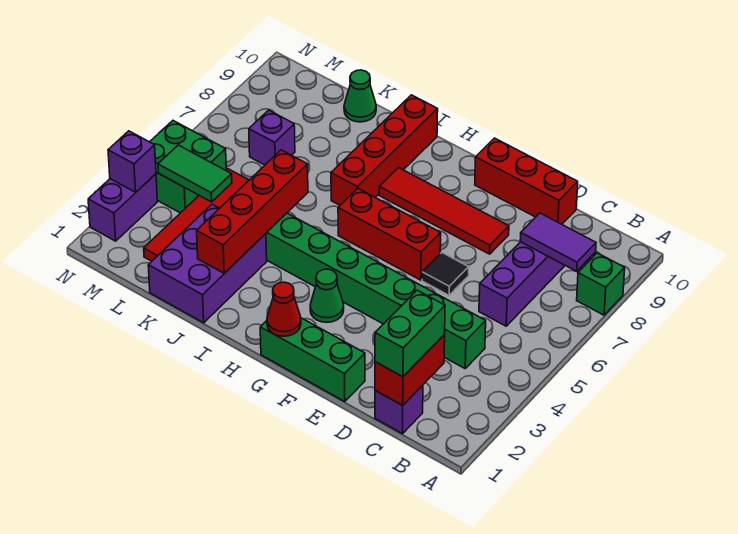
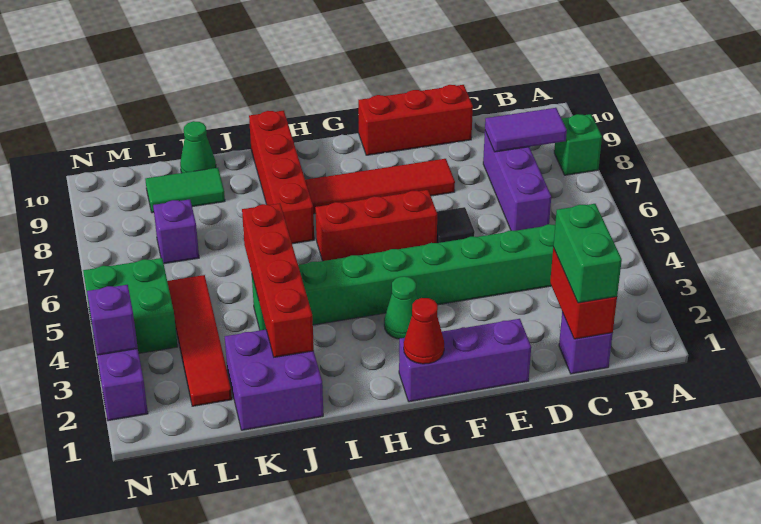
green 1x3 brick [260,318,365,402] -> purple 1x3 brick [399,319,531,402]
purple 2x3 brick [148,204,267,323] -> purple 2x2 brick [225,330,323,430]
green 1x2 tile [158,145,232,202] -> green 1x2 tile moved to [145,168,225,213]

